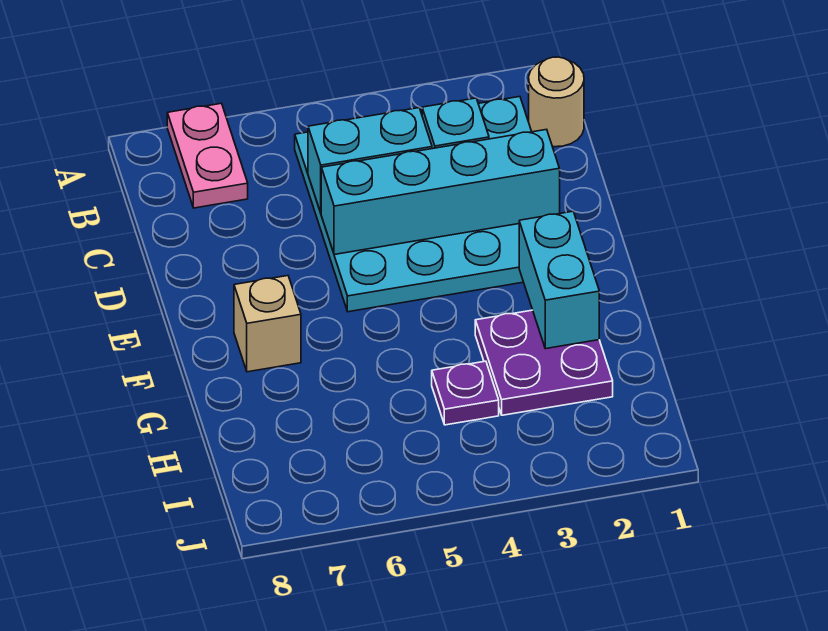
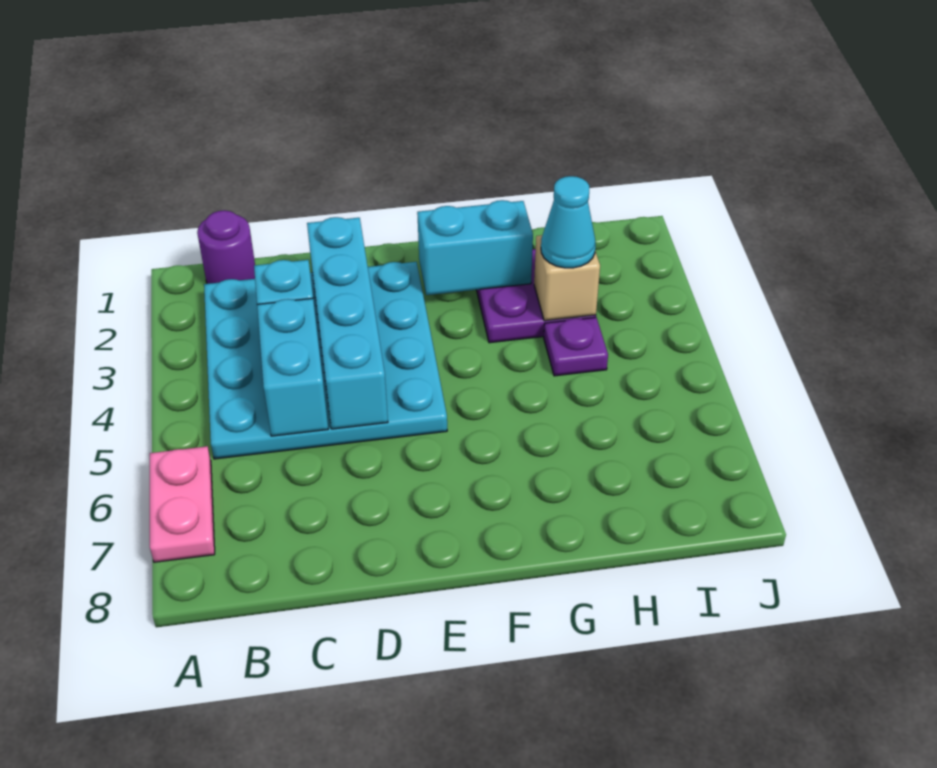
pink 1x2 plate [167,103,248,208] -> pink 1x2 plate turned to [150,446,215,562]
tan 1x1 round brick [529,57,584,147] -> purple 1x1 round brick [197,210,255,284]
tan 1x1 brick [234,276,301,372] -> tan 1x1 brick moved to [534,235,600,321]
none -> cyan 1x1 cone [541,176,596,268]

